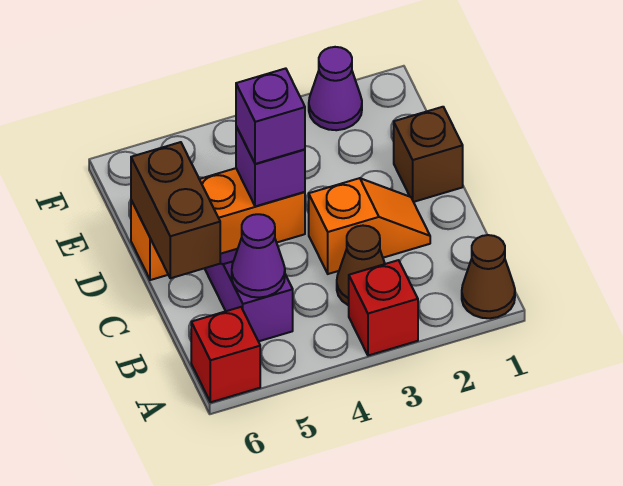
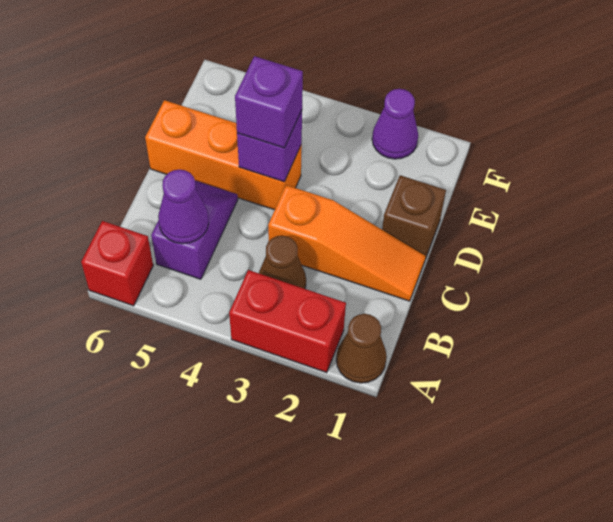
red 1x1 brick [349,260,418,356] -> red 1x2 brick [229,270,346,373]
orange 1x2 slope [309,178,430,274] -> orange 1x3 slope [268,185,426,301]
brown 1x2 brick [131,142,220,278] -> none

